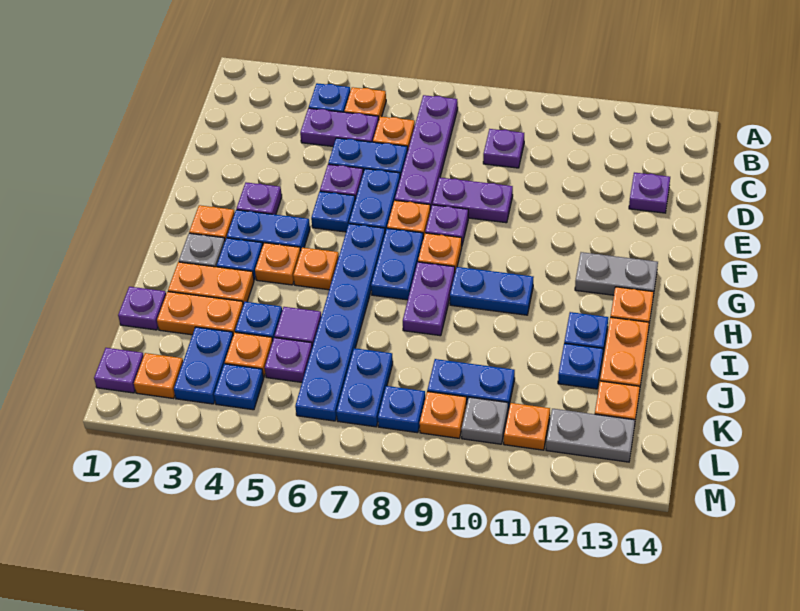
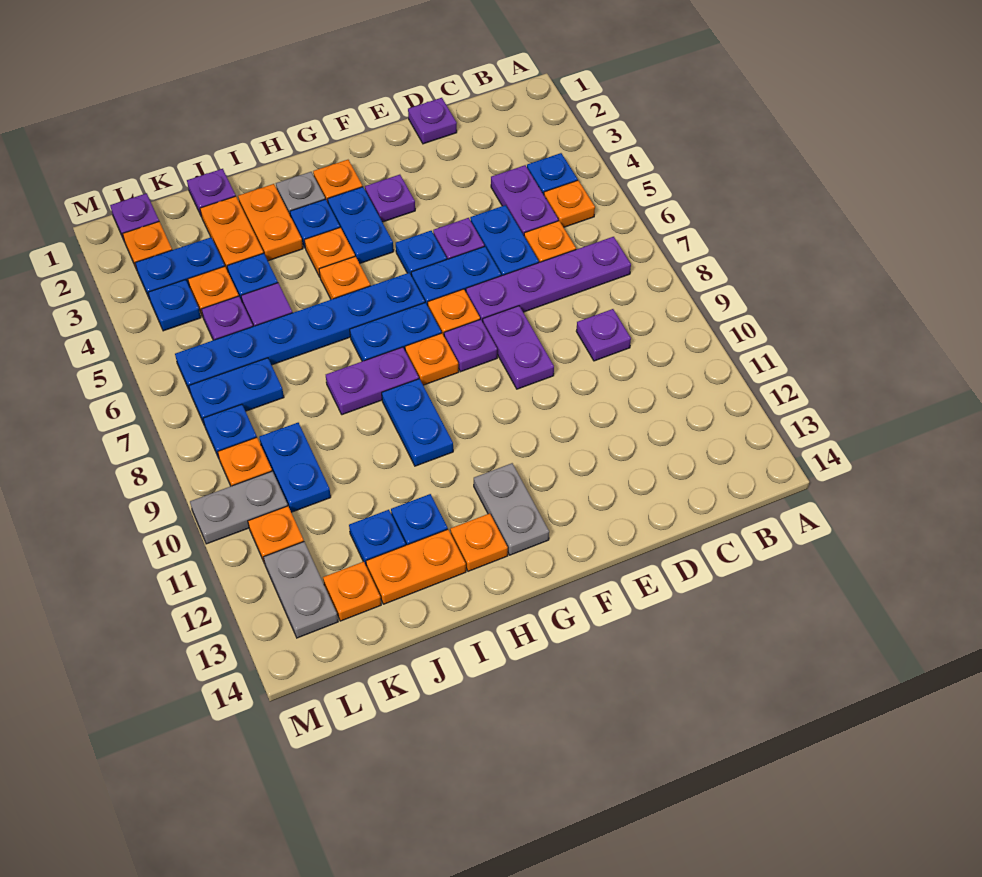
purple 1x1 plate [629,173,670,213] -> purple 1x1 plate moved to [408,98,457,144]
grey 1x1 plate [461,397,508,444] -> grey 1x2 plate [190,471,288,544]

